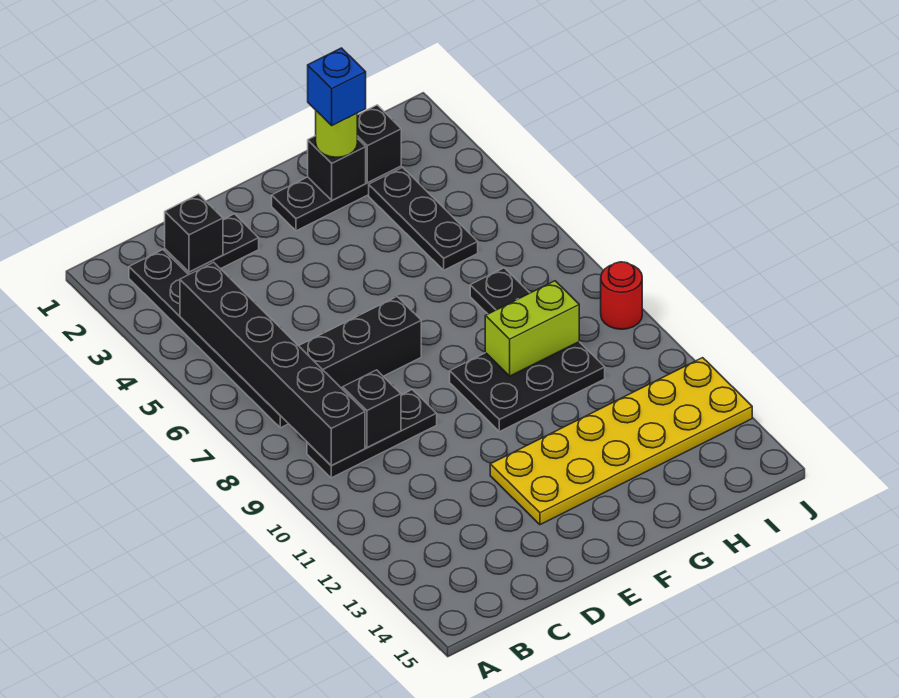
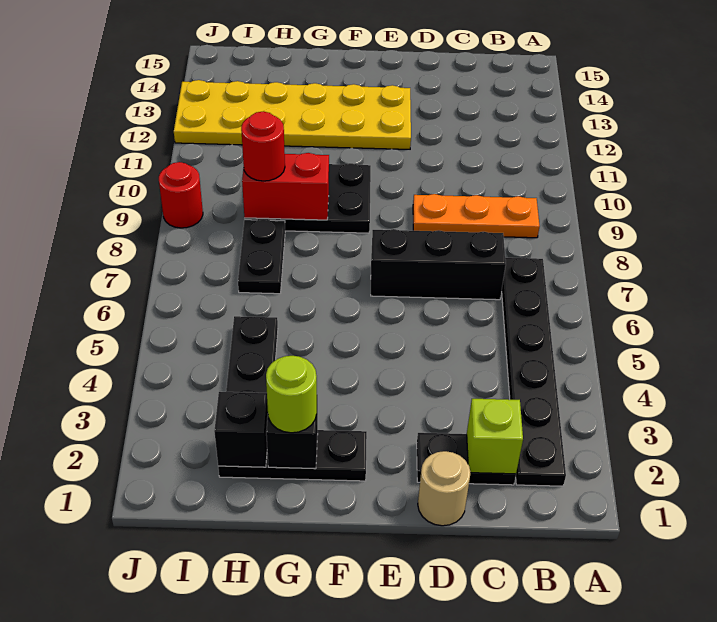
black 1x6 brick [180,262,365,466] -> none
black 1x3 plate [307,390,437,478] -> orange 1x3 plate [413,194,540,238]
black 1x1 brick [165,194,223,272] -> lime 1x1 brick [467,399,523,474]
black 1x1 brick [343,370,401,447] -> none
none -> tan 1x1 round brick [418,451,471,526]
blue 1x1 brick [308,48,366,125] -> none
lime 1x2 brick [485,281,579,376] -> red 1x2 brick [242,153,329,220]
none -> red 1x1 round brick [241,112,285,181]

